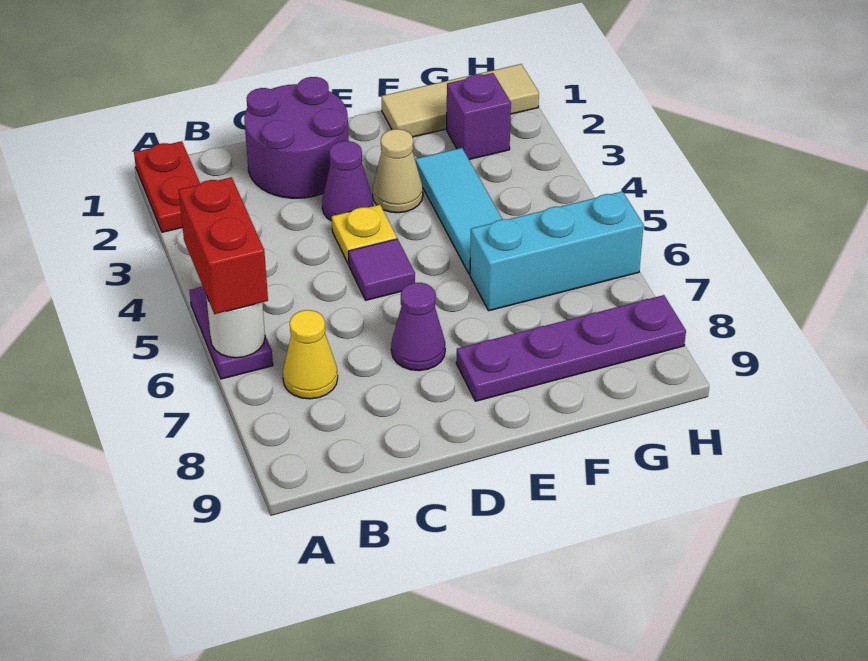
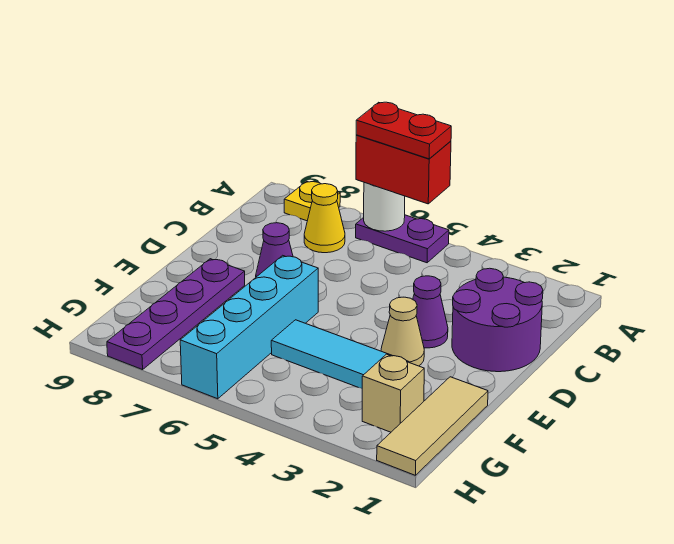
red 1x2 plate [134,141,200,232] -> red 1x2 plate moved to [356,102,451,159]
yellow 1x1 plate [332,205,397,264] -> yellow 1x1 plate moved to [284,181,340,221]
purple 1x1 tile [348,239,415,300] -> none
cyan 1x3 brick [470,191,644,311] -> cyan 1x4 brick [180,255,318,399]
purple 1x1 brick [447,73,511,159] -> tan 1x1 brick [362,354,424,432]

